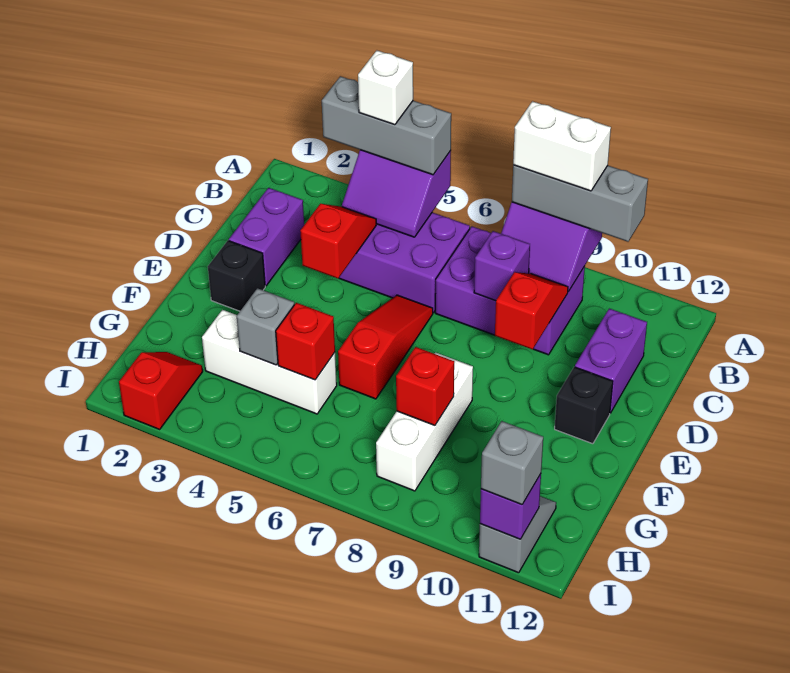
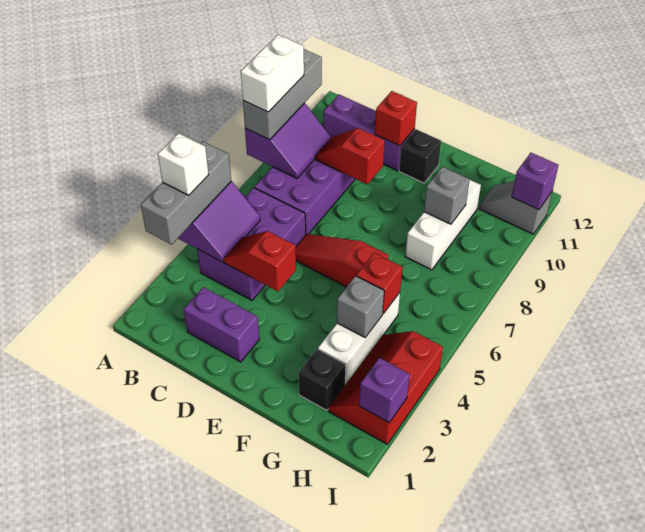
purple 1x1 brick [474,231,530,301] -> purple 1x1 brick moved to [359,358,410,423]
purple 1x2 brick [575,309,647,413] -> purple 1x3 brick [324,95,415,171]
black 1x1 brick [208,241,265,311] -> black 1x1 brick moved to [298,349,346,410]
white 1x3 brick [376,352,473,491] -> white 1x3 brick turned to [405,180,481,270]
red 1x1 brick [396,347,454,425] -> red 1x1 brick moved to [375,91,417,146]
red 1x2 slope [119,352,203,429] -> red 2x3 slope [328,331,443,444]
grey 1x1 brick [481,421,543,504] -> grey 1x1 brick moved to [424,167,470,224]

